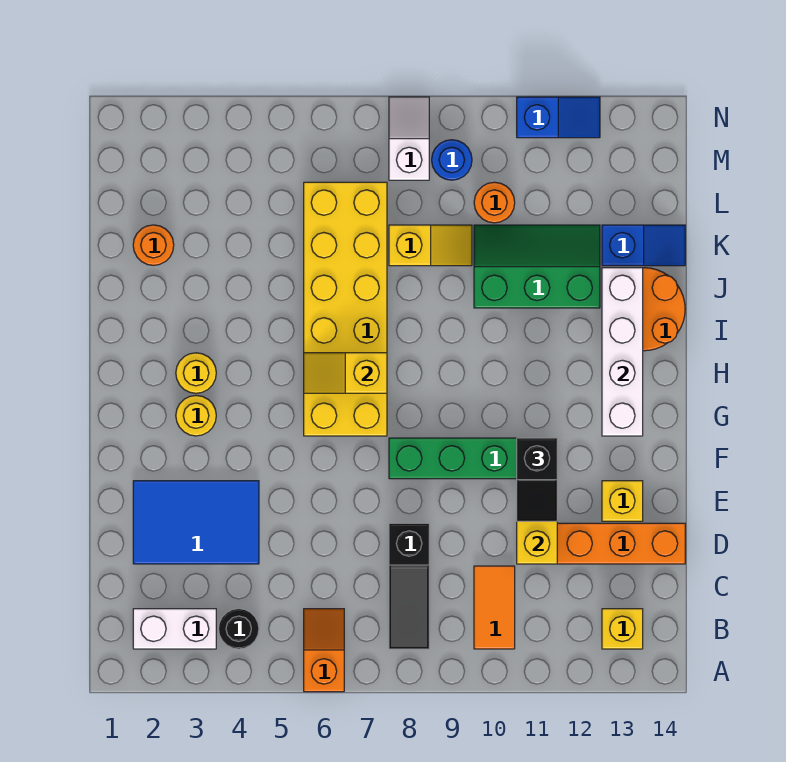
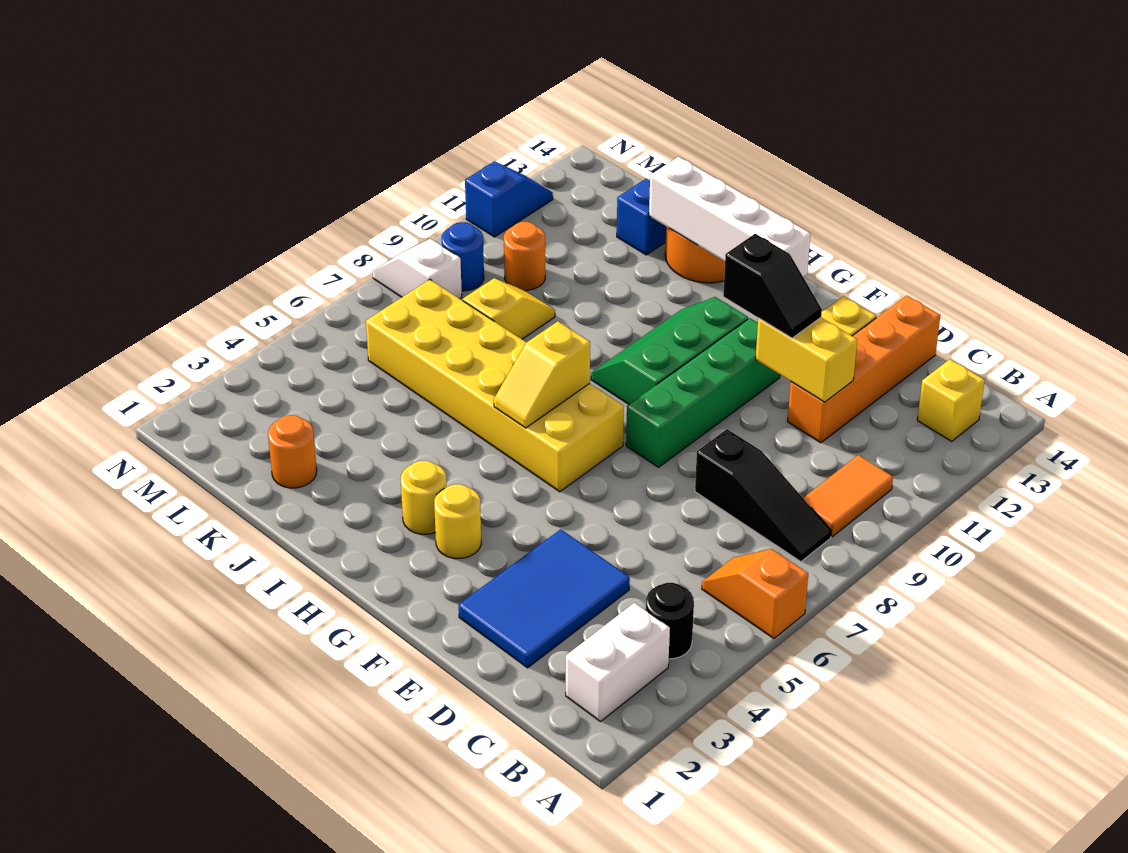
orange 1x2 tile [474,566,515,649] -> orange 1x2 tile turned to [803,455,893,537]
green 2x3 slope [474,225,600,308] -> green 2x3 slope moved to [591,297,748,404]

